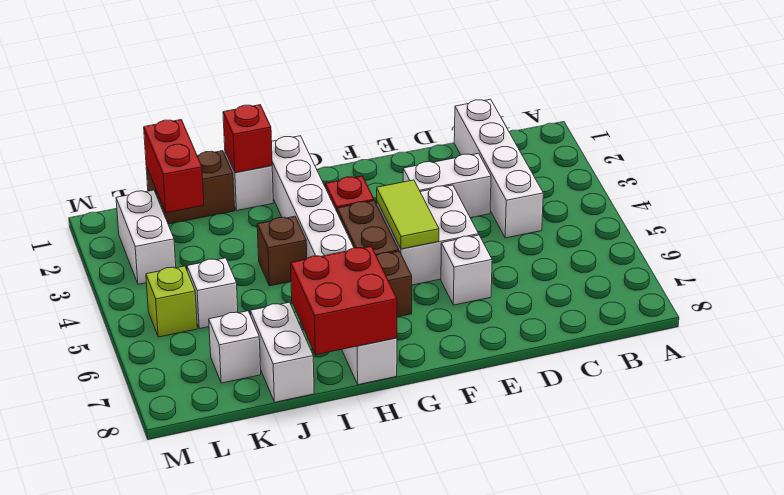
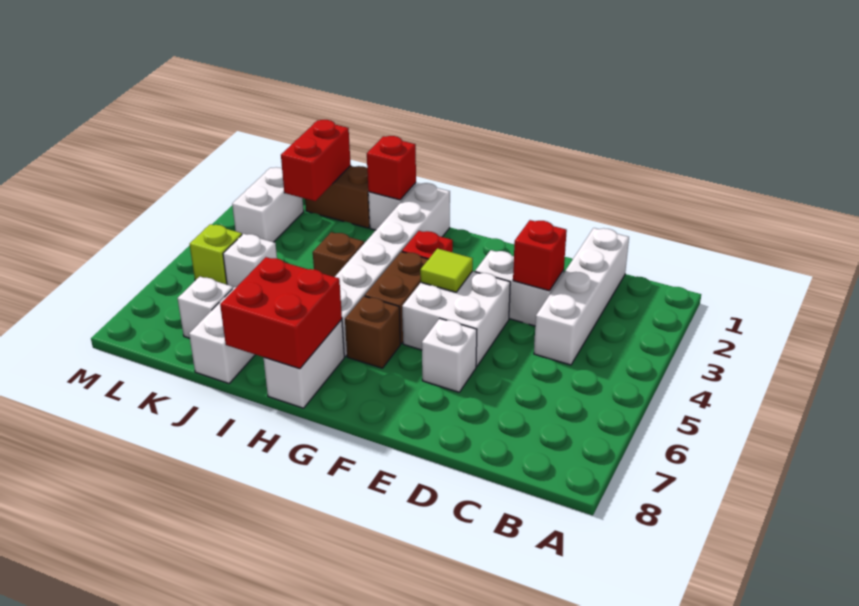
none -> red 1x1 brick [513,220,567,291]
lime 1x2 tile [377,180,439,249] -> lime 1x1 tile [420,248,473,292]

